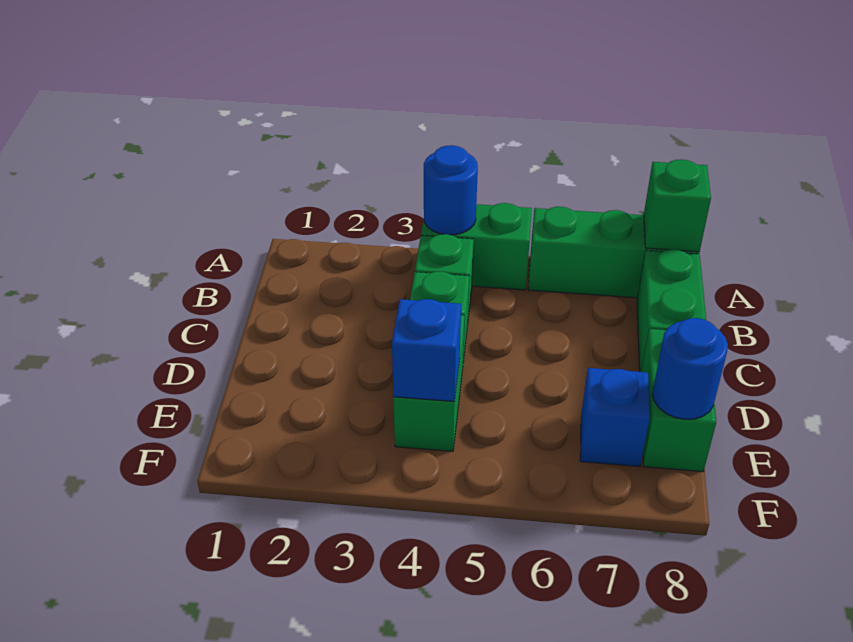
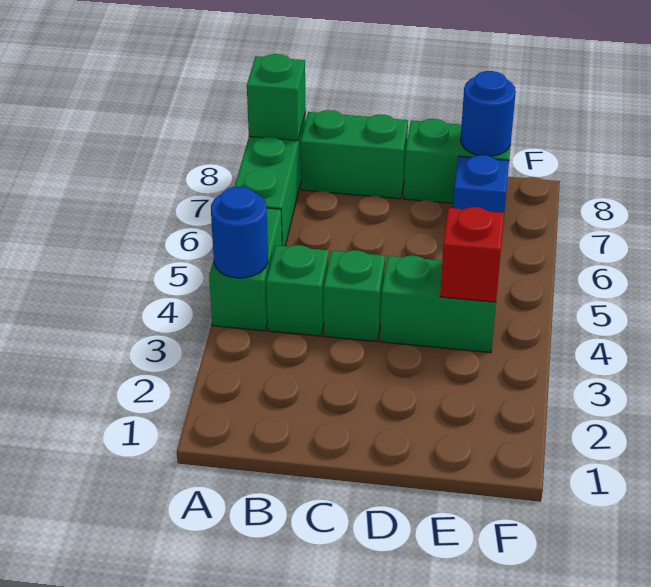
blue 1x1 brick [392,299,461,402] -> red 1x1 brick [440,207,504,302]

